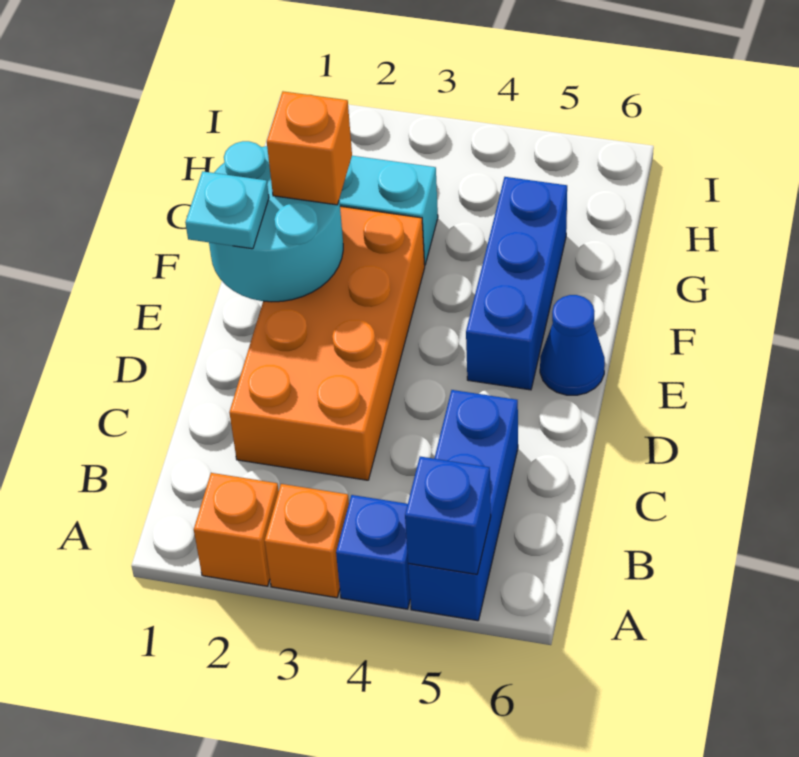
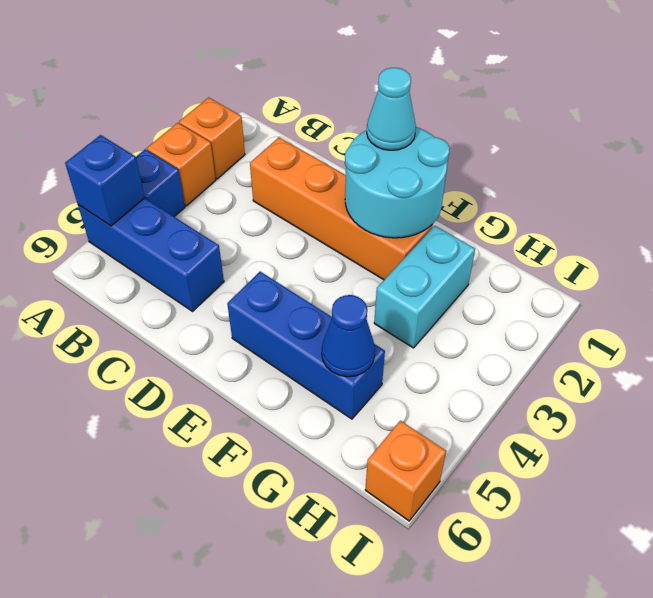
orange 2x4 brick [229,206,425,480] -> orange 1x4 brick [250,137,433,280]
cyan 1x1 plate [185,171,269,249] -> cyan 1x1 cone [367,68,416,150]
blue 1x1 cone [540,295,605,395] -> blue 1x1 cone moved to [322,295,375,377]
orange 1x1 brick [267,91,352,205] -> orange 1x1 brick moved to [365,421,446,521]

